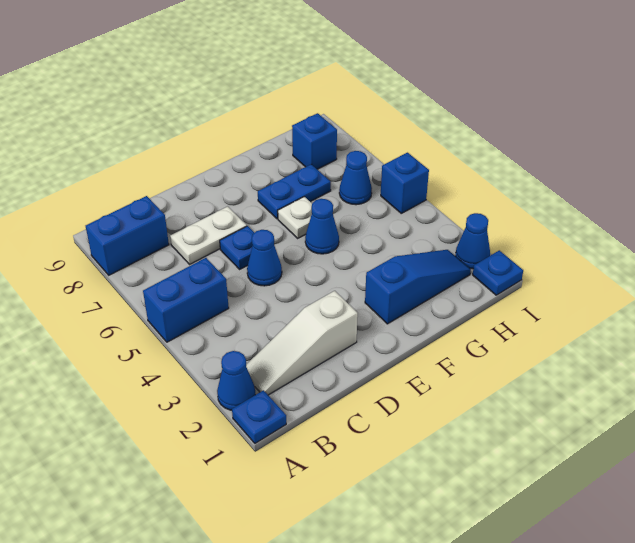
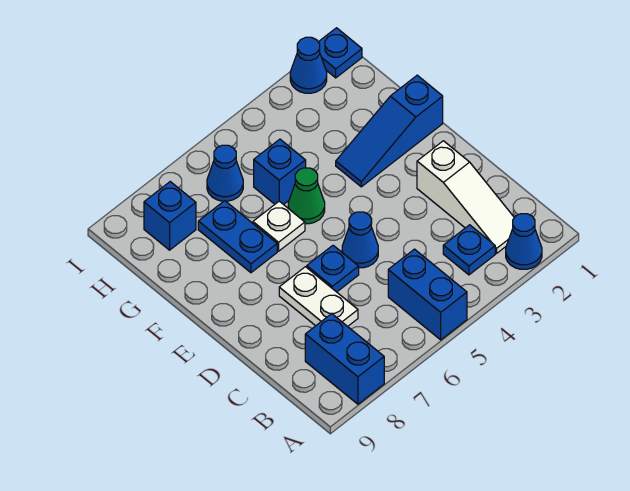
blue 1x1 plate [232,390,286,443] -> blue 1x1 plate moved to [443,225,495,275]
blue 1x3 slope [365,250,471,324] -> blue 1x3 slope turned to [336,75,443,187]
blue 1x1 cone [305,199,339,254] -> green 1x1 cone [288,168,325,224]
blue 1x1 brick [381,153,429,213] -> blue 1x1 brick moved to [254,139,306,205]

